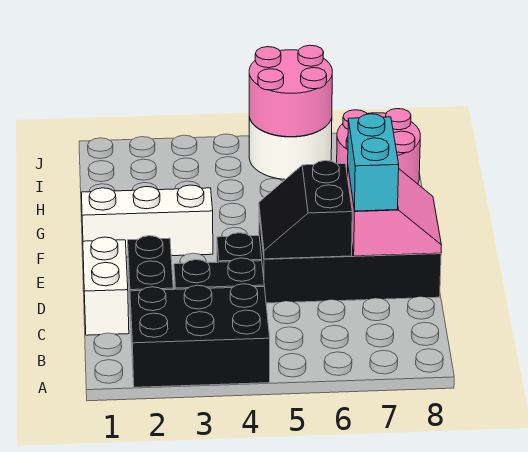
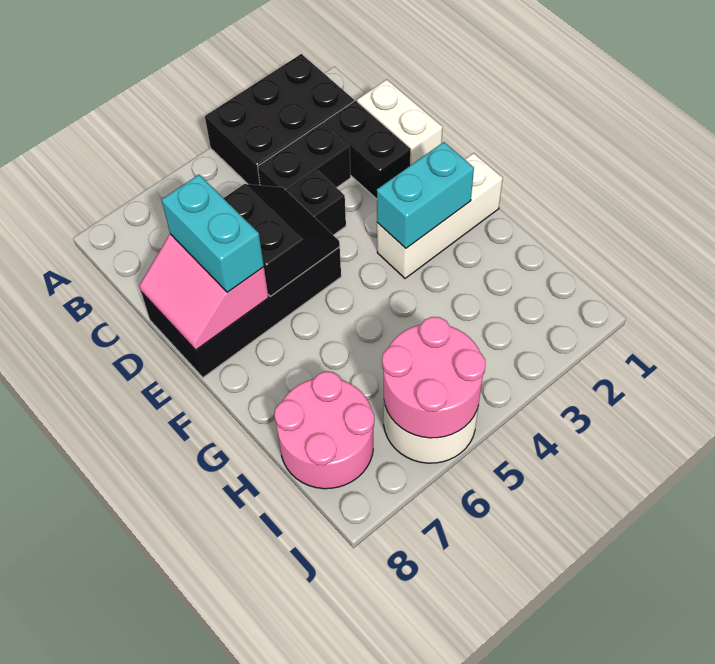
none -> cyan 1x2 brick [377,142,474,248]

